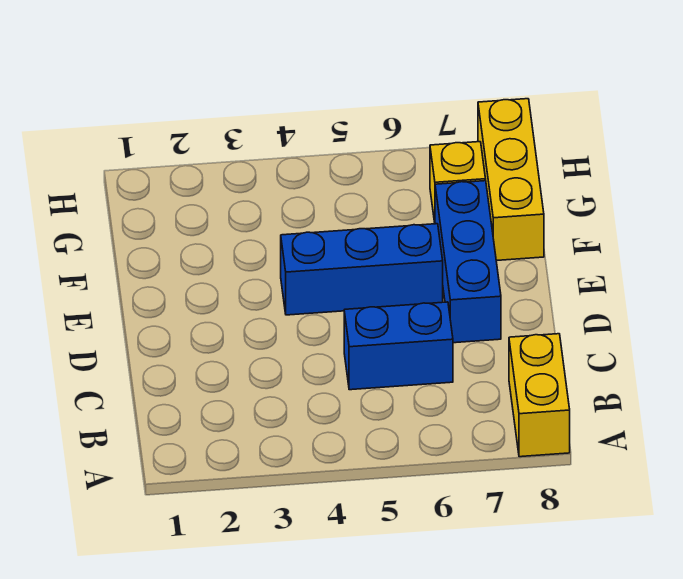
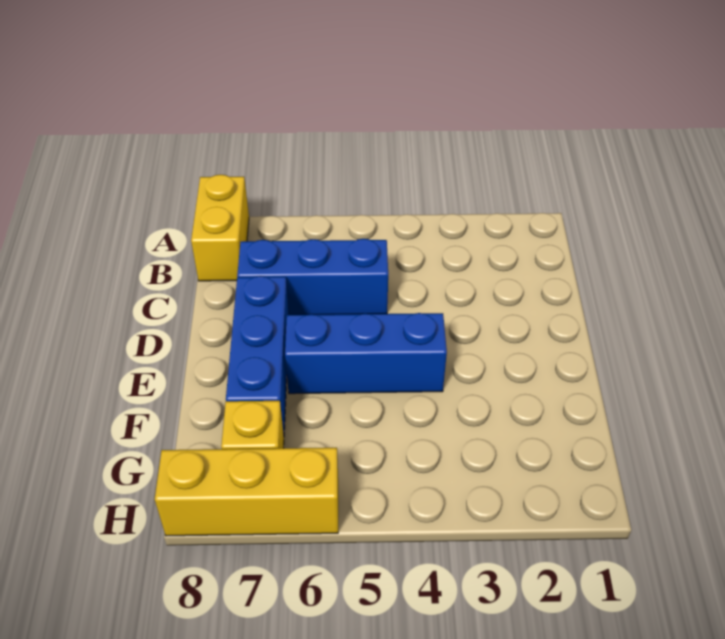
blue 1x2 brick [344,302,453,390] -> blue 1x3 brick [237,239,388,315]
yellow 1x3 brick [478,99,544,261] -> yellow 1x3 brick turned to [155,448,338,536]

